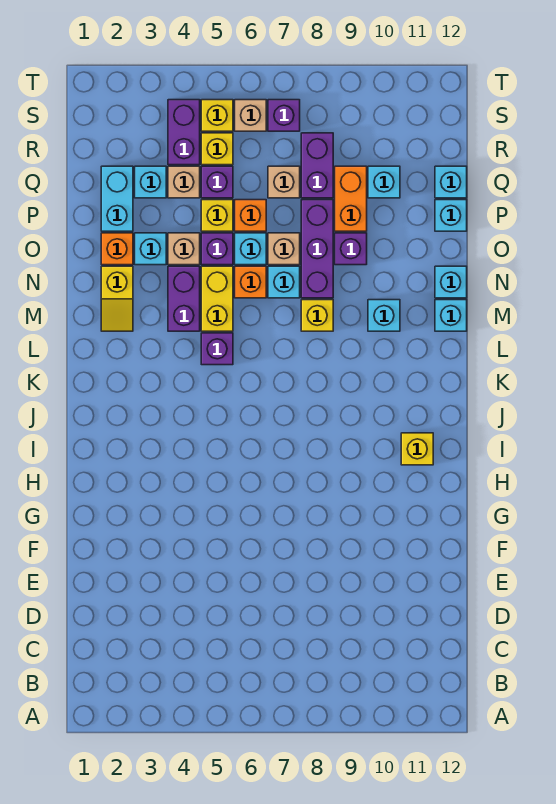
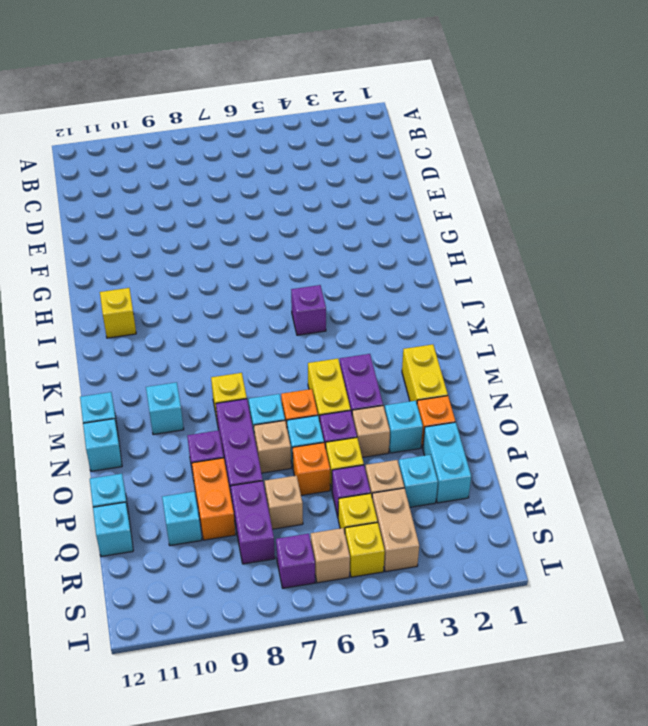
purple 1x1 brick [201,333,233,365] -> purple 1x1 brick moved to [291,285,326,335]
yellow 1x2 slope [101,266,133,331] -> yellow 1x2 brick [402,345,448,402]
purple 1x2 brick [168,100,200,165] -> tan 1x2 brick [372,488,419,572]

